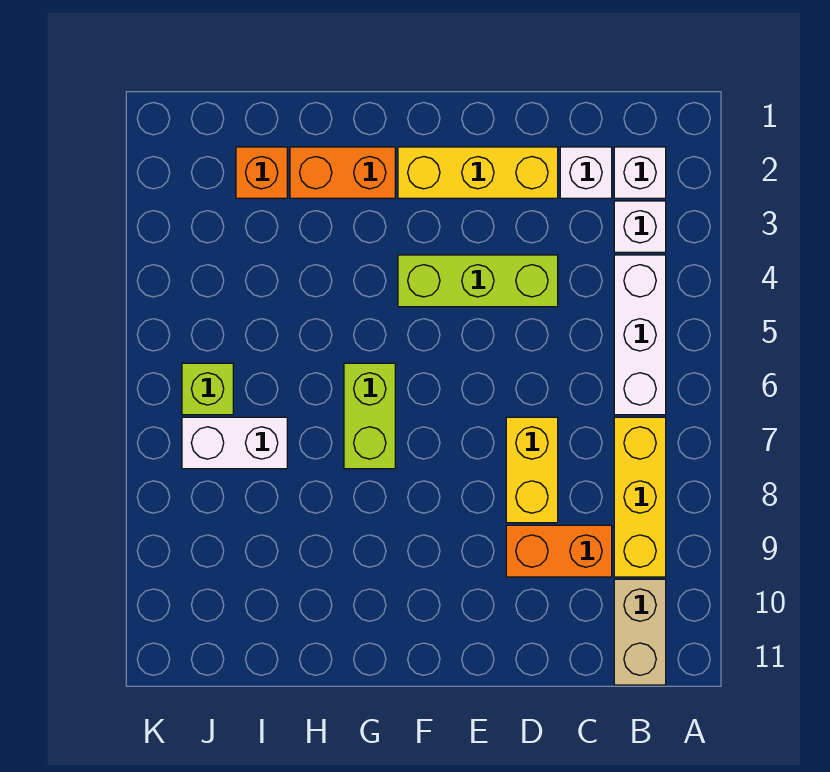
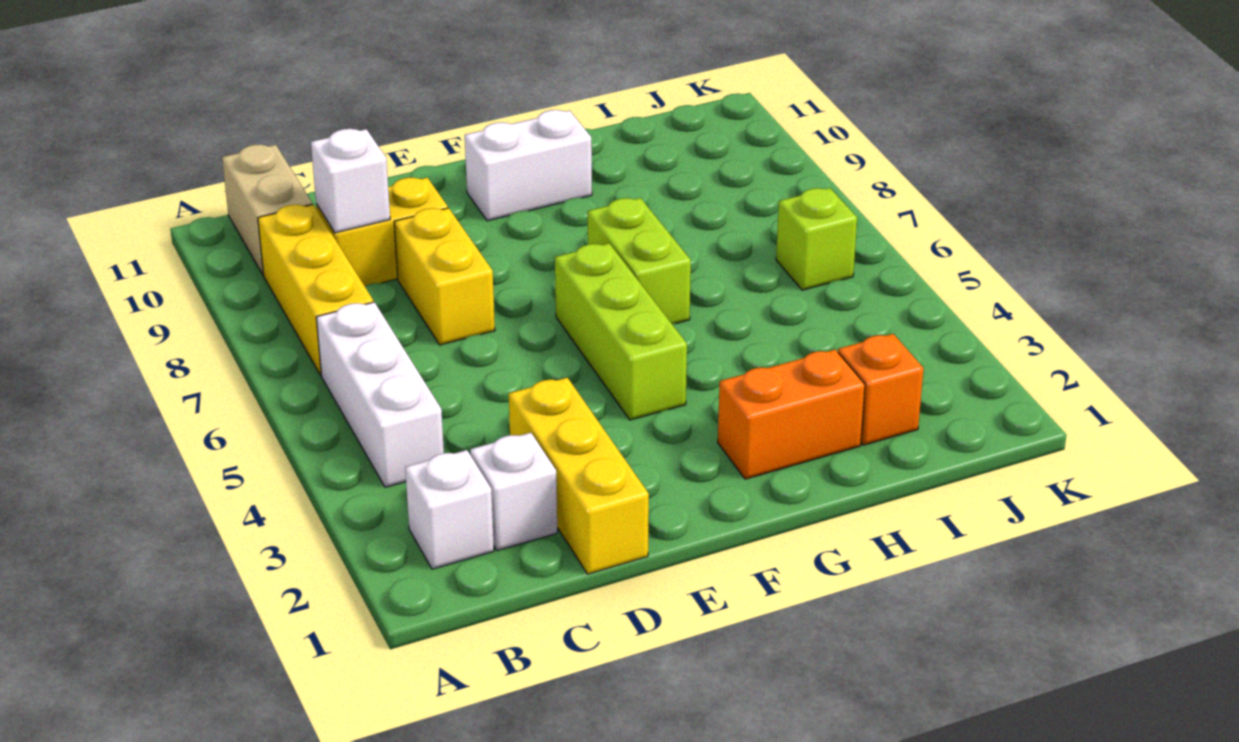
white 1x1 brick [614,201,666,252] -> white 1x1 brick moved to [311,129,390,233]
orange 1x2 brick [506,525,612,577] -> yellow 1x2 brick [316,178,448,286]
yellow 1x3 brick [398,147,558,198] -> yellow 1x3 brick turned to [509,378,649,574]
lime 1x3 brick [398,255,558,307] -> lime 1x3 brick turned to [555,243,687,420]
white 1x2 brick [182,417,287,469] -> white 1x2 brick moved to [465,110,592,221]

